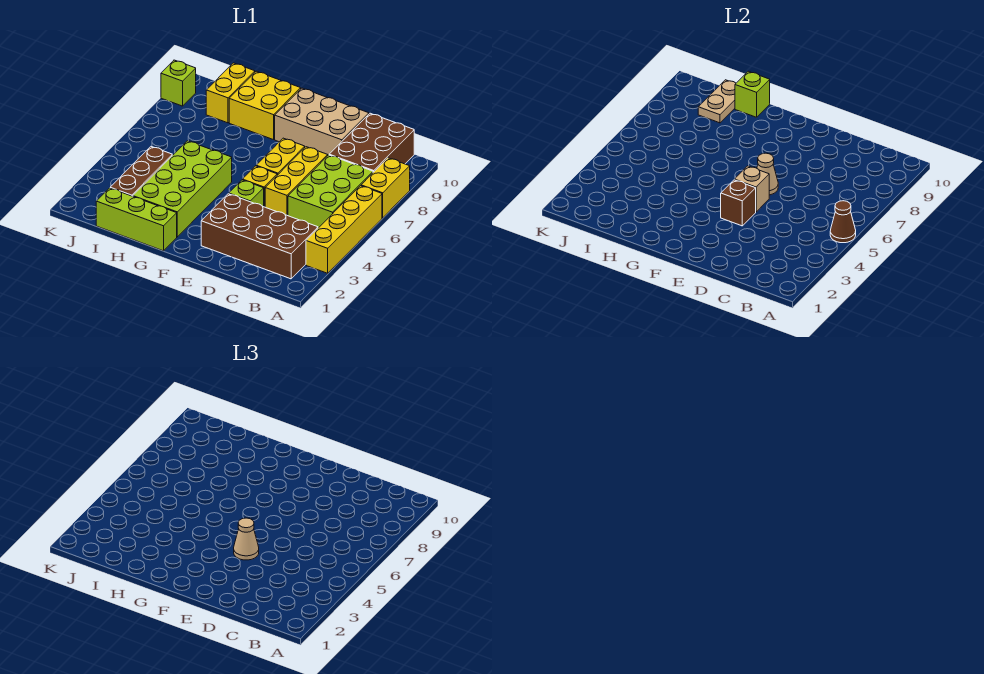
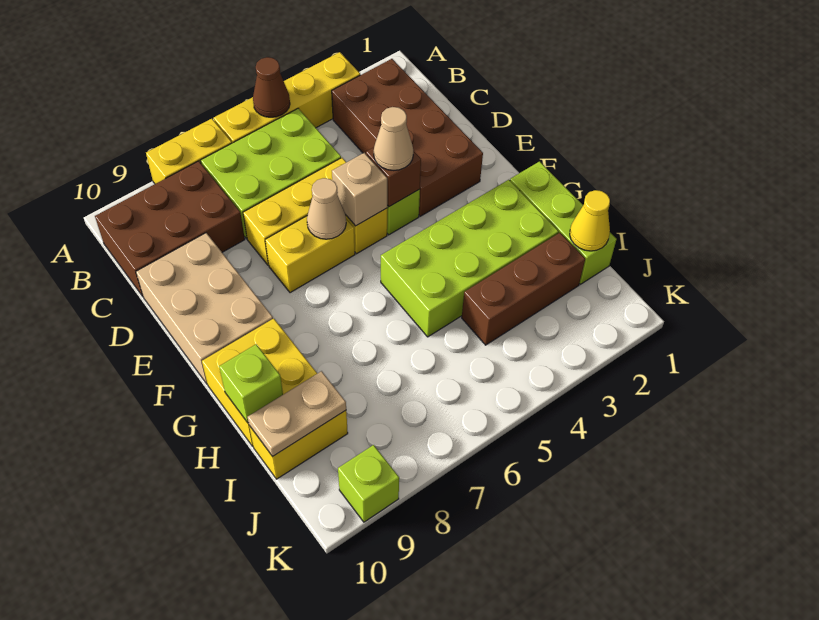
none -> yellow 1x1 cone [570,190,610,251]

